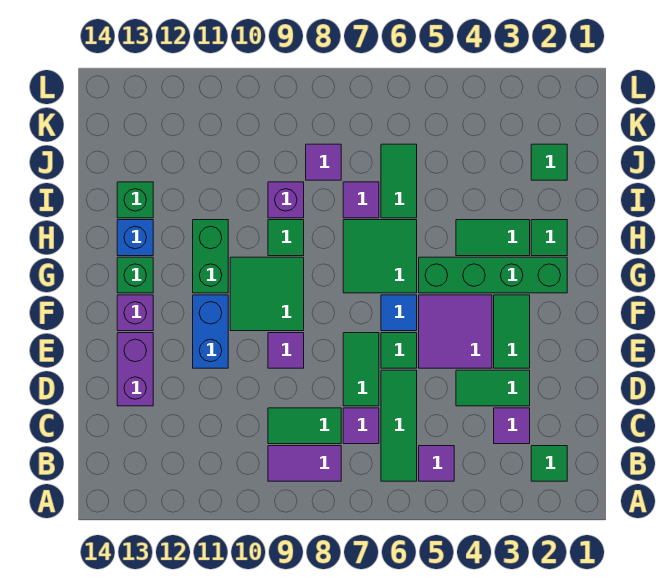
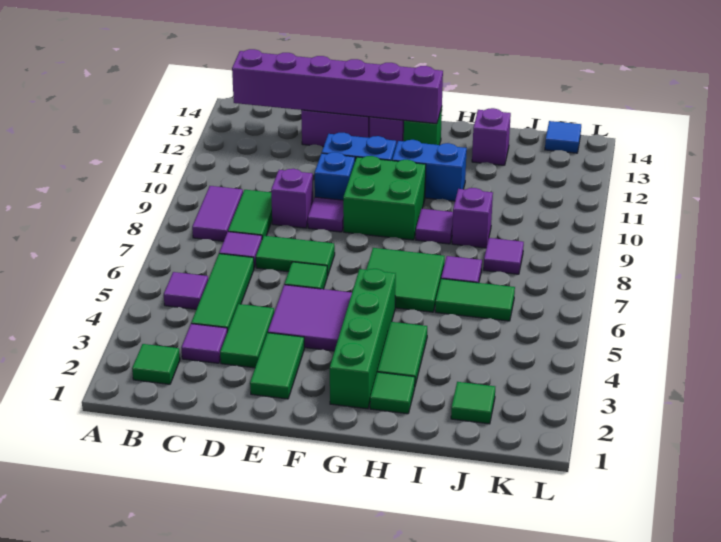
green 1x3 tile [381,370,417,481] -> green 1x3 tile turned to [191,254,254,332]
none -> purple 1x6 brick [232,49,443,124]
none -> purple 1x1 brick [271,169,313,228]
green 1x2 tile [494,295,530,368] -> green 1x2 tile turned to [250,333,304,399]
blue 1x1 tile [381,295,417,331] -> blue 1x1 tile moved to [545,121,581,153]
green 2x2 tile [230,257,304,331] -> green 2x2 brick [343,156,426,240]
green 1x2 brick [193,220,228,293] -> blue 1x2 brick [392,140,467,201]
green 1x1 tile [268,220,304,256] -> purple 1x1 tile [416,209,453,244]
blue 1x1 brick [117,220,153,256] -> blue 1x1 brick moved to [315,152,355,200]
green 1x1 brick [117,182,153,218] -> purple 1x1 brick [472,108,511,165]

